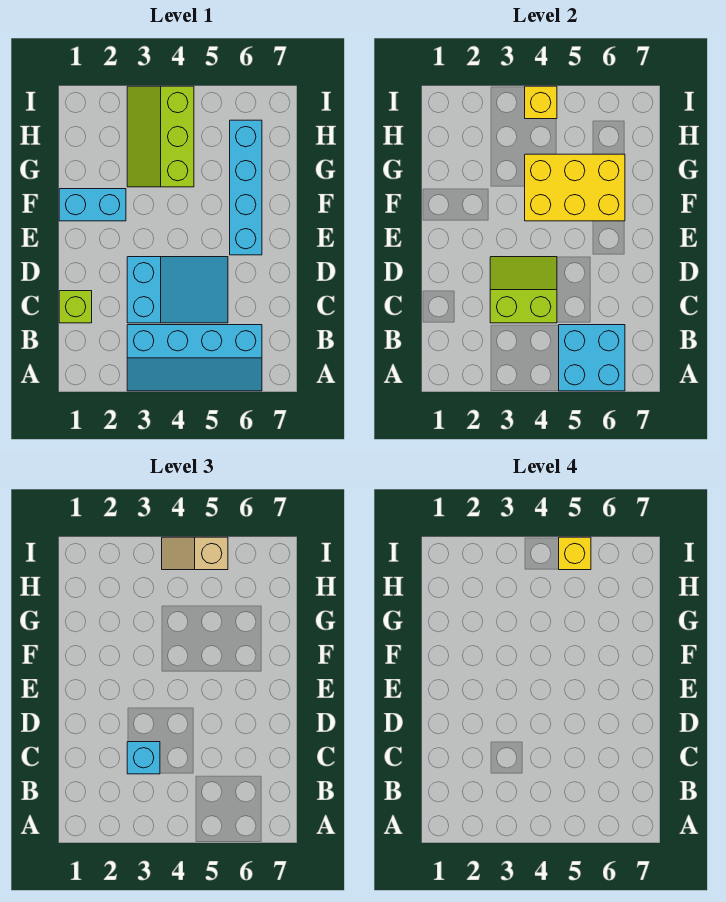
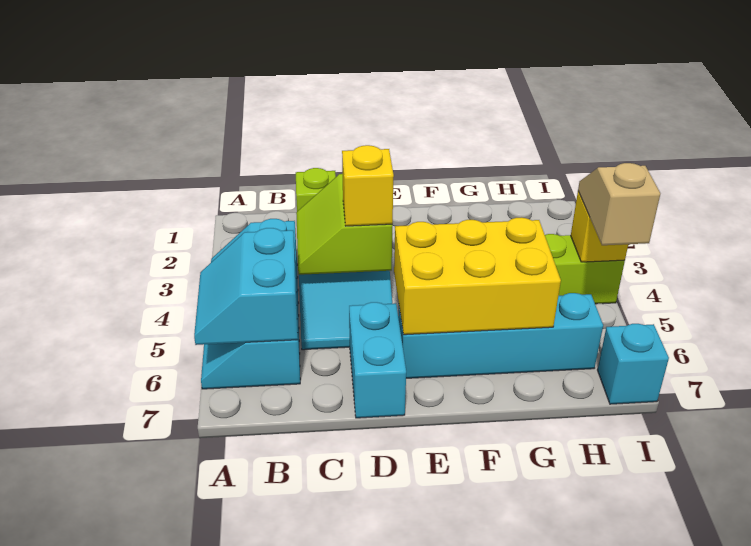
cyan 2x2 brick [559,325,625,391] -> cyan 2x2 slope [194,228,298,345]
lime 2x2 slope [490,257,557,323] -> lime 2x2 slope turned to [296,174,393,275]
cyan 1x1 brick [127,742,160,774] -> cyan 1x1 brick moved to [598,324,669,404]
cyan 1x2 brick [59,189,126,221] -> cyan 1x2 brick moved to [349,302,406,418]
yellow 2x3 brick [525,154,625,221] -> yellow 2x3 brick turned to [394,217,561,335]
yellow 1x1 brick [559,537,591,570] -> yellow 1x1 brick moved to [342,145,394,226]

